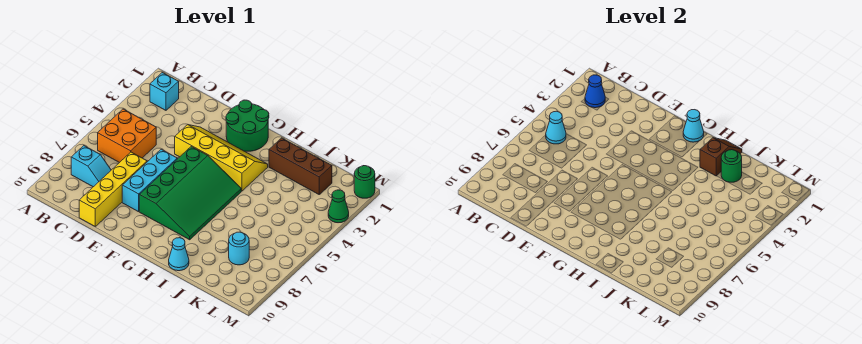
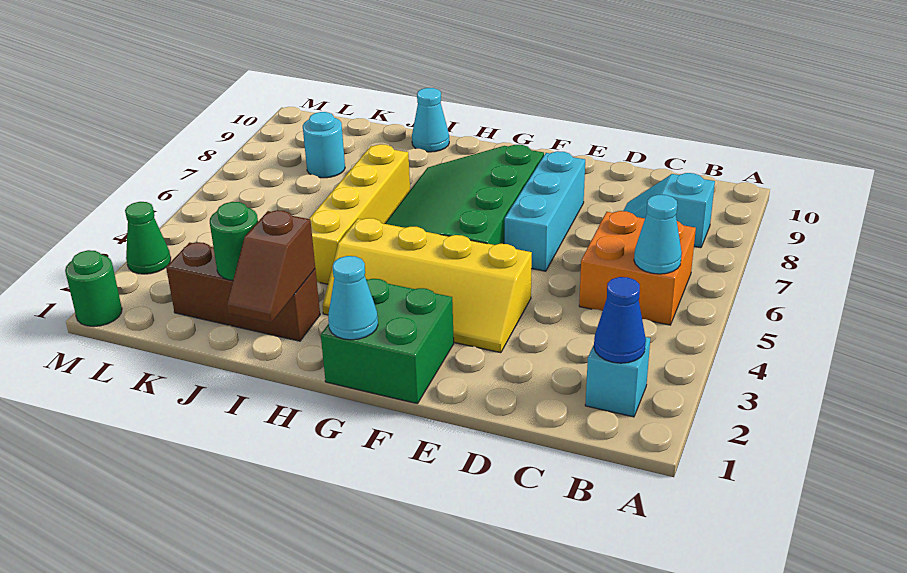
yellow 1x4 brick [79,152,147,226] -> yellow 1x4 brick moved to [309,144,410,284]
green 2x2 round brick [226,100,269,151] -> green 2x2 brick [321,279,454,404]

